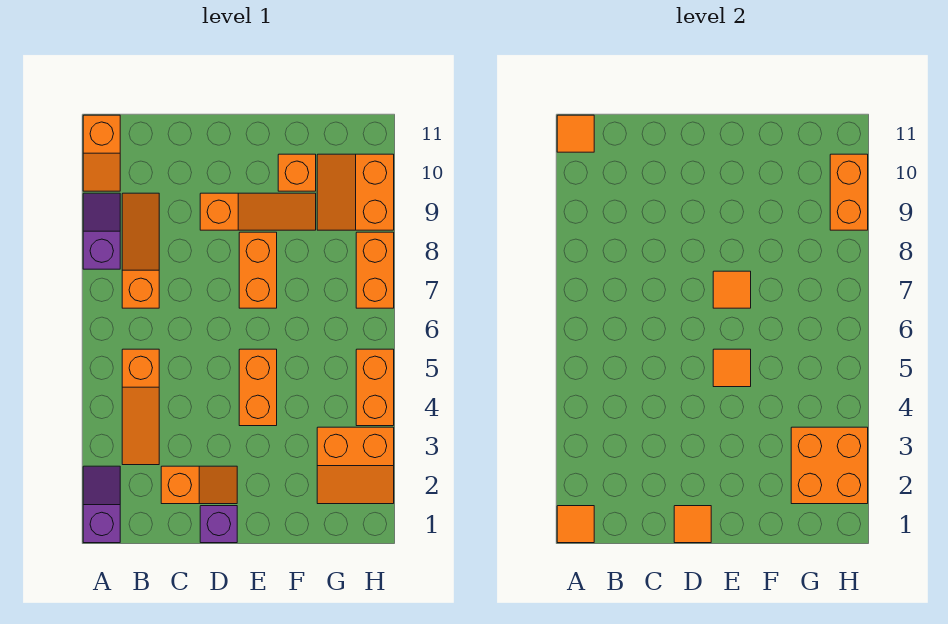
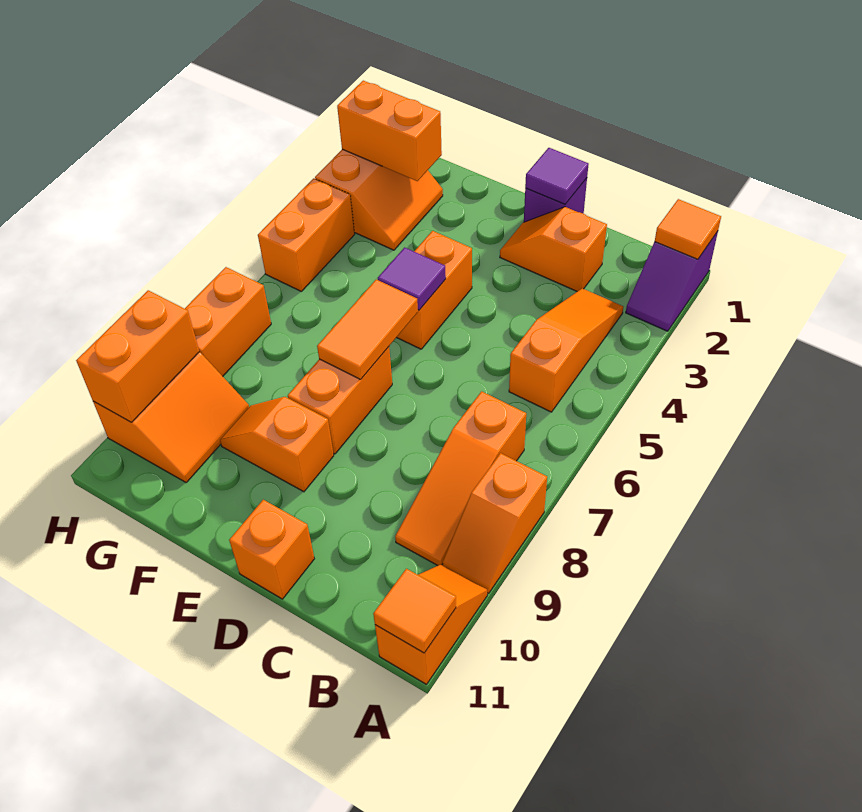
purple 1x2 slope [83,193,120,269] -> orange 1x2 slope [442,453,547,593]
orange 1x1 tile [674,506,711,543] -> purple 1x1 tile [525,148,589,204]
orange 1x3 slope [200,193,316,230] -> orange 1x2 slope [220,397,334,492]
orange 1x1 tile [713,349,751,387] -> purple 1x1 tile [378,247,446,310]
orange 1x1 tile [713,271,751,308] -> orange 1x2 tile [317,280,418,380]
orange 1x1 brick [278,154,316,191] -> orange 1x1 brick moved to [229,500,314,599]
orange 2x2 slope [317,427,394,504] -> orange 2x2 slope turned to [315,149,443,250]
orange 2x2 brick [791,427,868,504] -> orange 1x2 brick [337,81,442,181]

